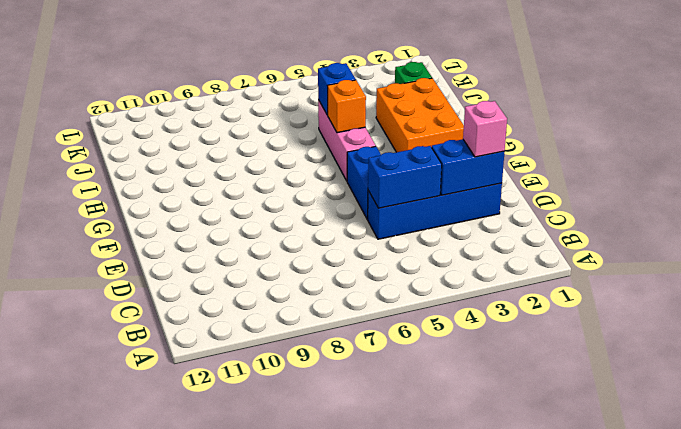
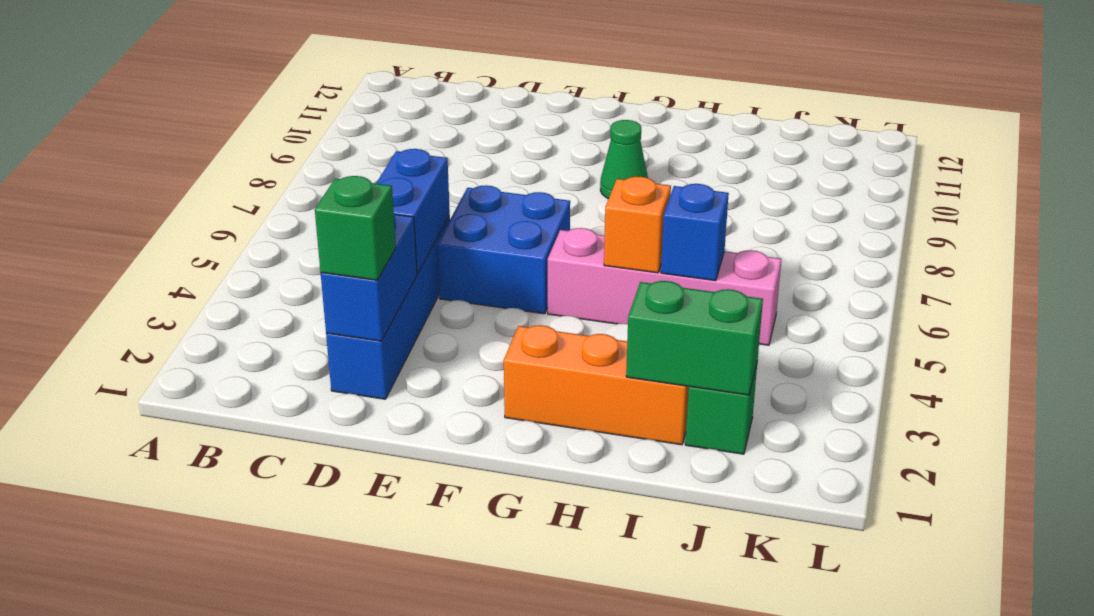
pink 1x1 brick [463,101,507,157] -> green 1x1 brick [315,176,396,280]
blue 1x2 brick [347,146,381,219] -> blue 2x2 brick [437,185,570,314]
orange 2x3 brick [376,78,464,152] -> orange 1x3 brick [504,325,689,445]
pink 1x3 brick [318,100,376,181] -> pink 1x4 brick [548,228,781,345]
none -> green 1x1 cone [600,120,648,199]
none -> green 1x2 brick [626,281,763,395]

